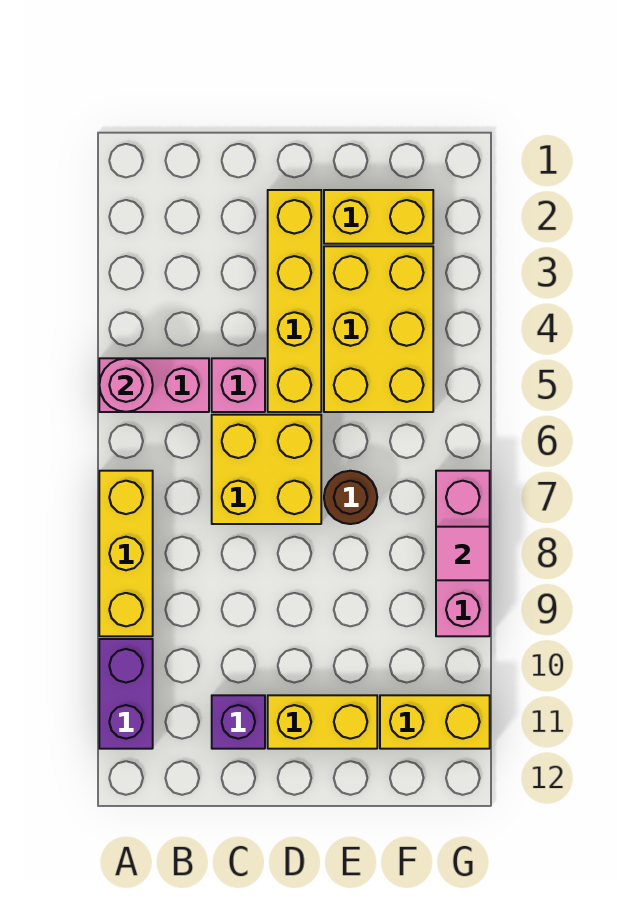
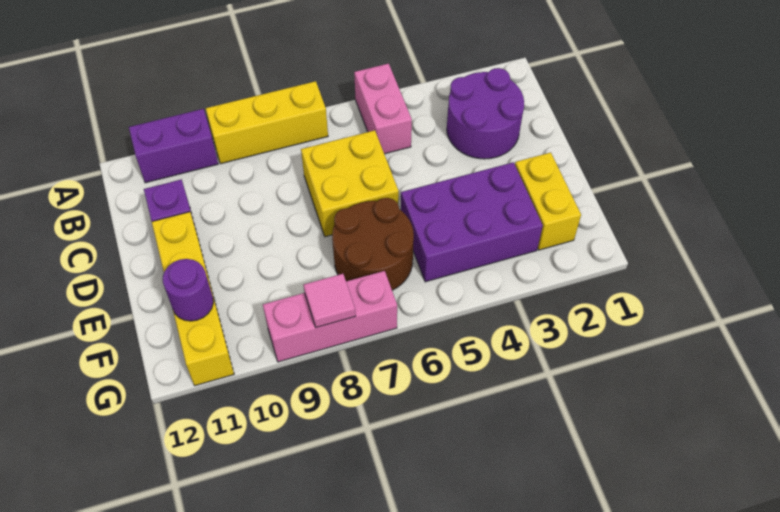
pink 1x1 round brick [99,358,153,412] -> none
none -> purple 2x2 round brick [447,68,524,159]
pink 1x1 brick [212,358,265,412] -> none
yellow 1x4 brick [268,190,321,412] -> none
yellow 2x3 brick [324,246,433,412] -> purple 2x3 brick [401,162,543,282]
brown 1x1 round brick [324,471,377,524] -> brown 2x2 round brick [332,198,414,290]
none -> purple 1x1 round brick [163,259,213,321]

